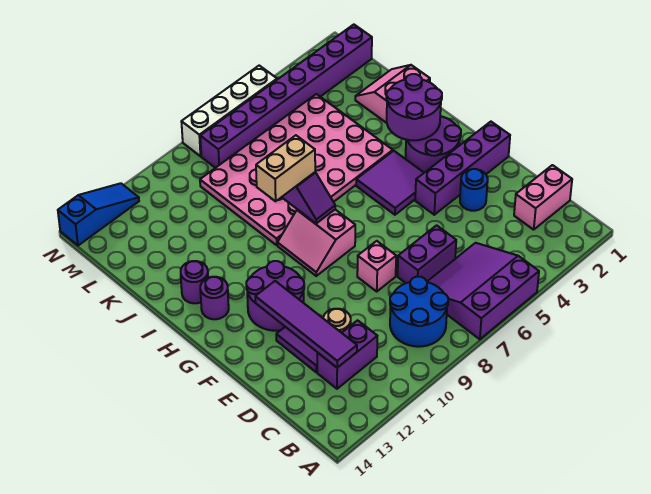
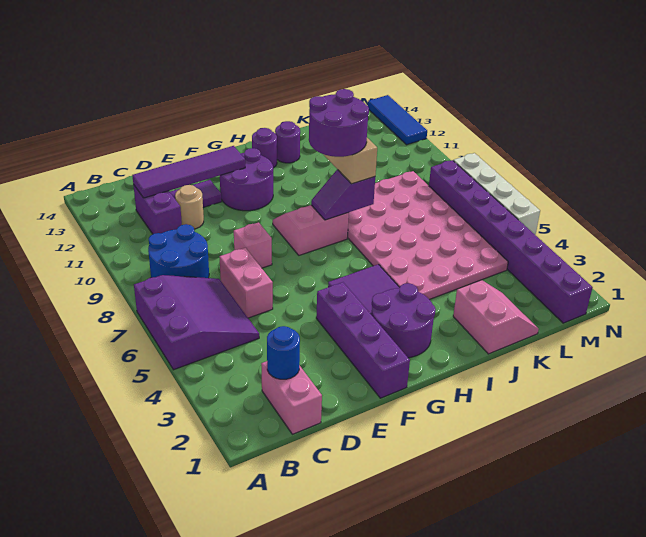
purple 1x2 brick [398,225,456,283] -> pink 1x2 brick [220,248,273,318]
blue 1x1 round brick [460,169,488,211] -> blue 1x1 round brick moved to [267,326,300,379]
purple 2x2 round brick [386,74,442,140] -> purple 2x2 round brick moved to [309,89,369,157]
blue 1x3 slope [58,183,139,246] -> blue 1x3 tile [368,95,427,145]

